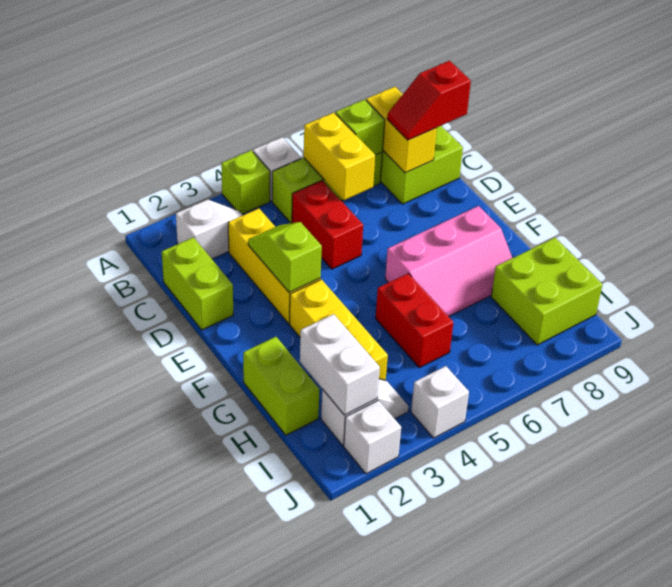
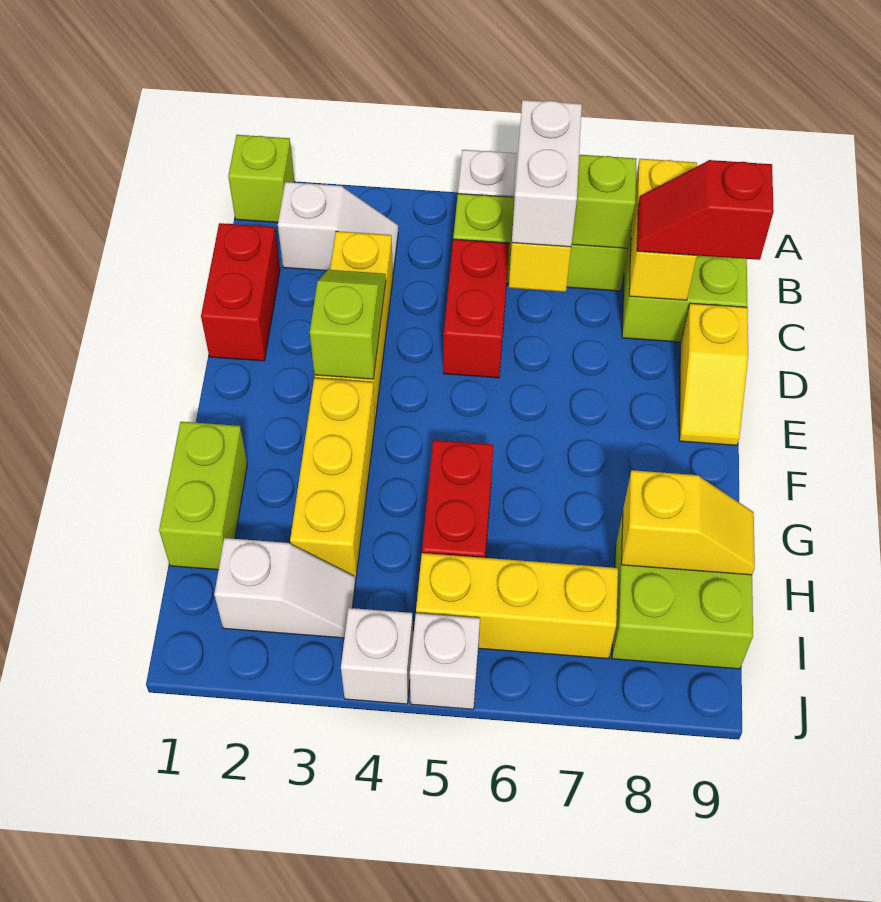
lime 1x1 brick [221,150,270,214] -> lime 1x1 brick moved to [228,135,295,222]
lime 1x2 brick [162,237,233,330] -> red 1x2 brick [201,223,280,361]
none -> yellow 1x2 slope [679,303,748,445]
pink 2x3 slope [385,206,512,316] -> none
white 1x2 brick [300,314,380,415] -> white 1x2 brick moved to [512,100,582,247]
none -> yellow 1x2 slope [621,470,755,575]
none -> yellow 1x3 brick [416,553,618,659]
white 1x1 brick [344,400,401,474] -> white 1x1 brick moved to [410,613,480,709]

